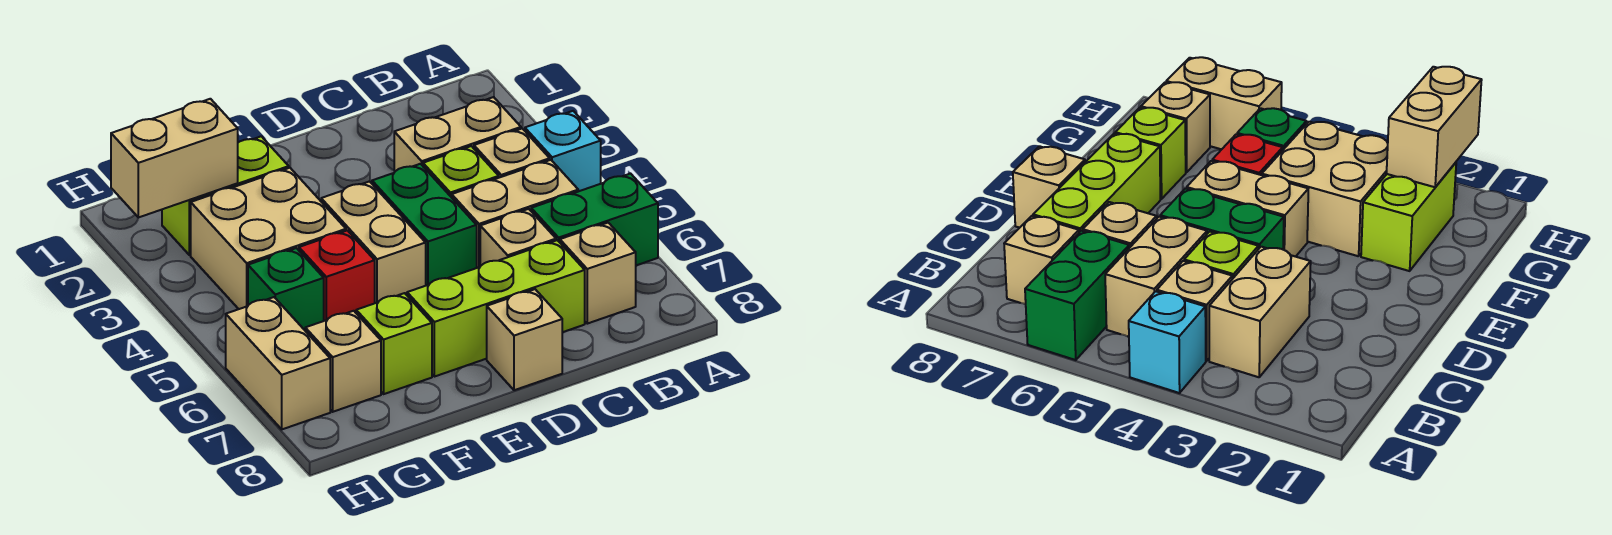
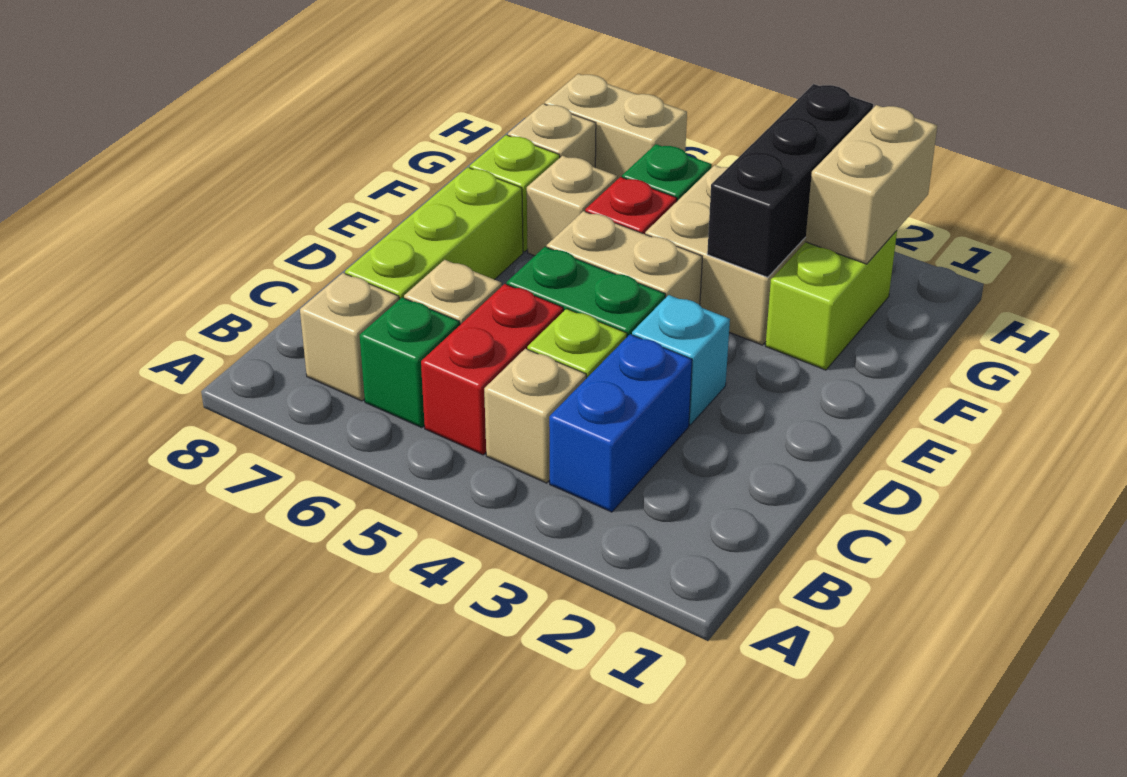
cyan 1x1 brick [525,111,601,191] -> cyan 1x1 brick moved to [632,295,730,425]
green 1x2 brick [531,174,658,265] -> green 1x1 brick [360,298,460,428]
tan 1x2 brick [394,97,521,172] -> blue 1x2 brick [549,334,692,512]
tan 1x2 brick [452,160,578,268] -> red 1x2 brick [421,284,563,455]
tan 1x1 brick [487,289,562,390] -> tan 1x1 brick moved to [527,156,618,256]
none -> black 1x3 brick [707,84,873,277]

